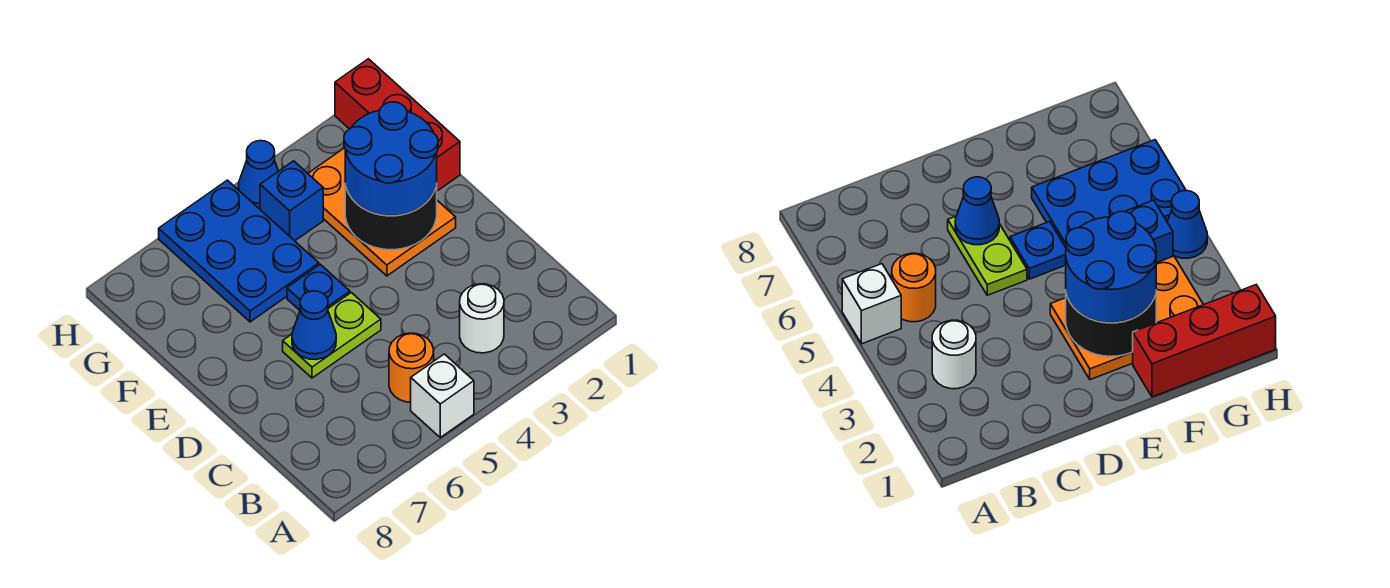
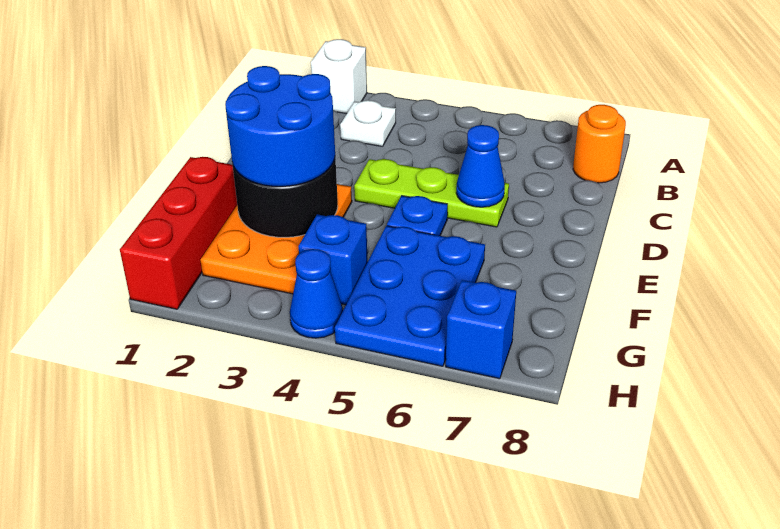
white 1x1 brick [411,354,474,437] -> white 1x1 brick moved to [311,39,367,114]
white 1x1 round brick [460,284,504,353] -> white 1x1 plate [340,100,396,146]
orange 1x1 round brick [389,333,434,402] -> orange 1x1 round brick moved to [573,105,626,183]
lime 1x2 plate [283,293,381,378] -> lime 1x3 plate [354,159,509,227]
none -> blue 1x1 brick [446,280,516,379]

